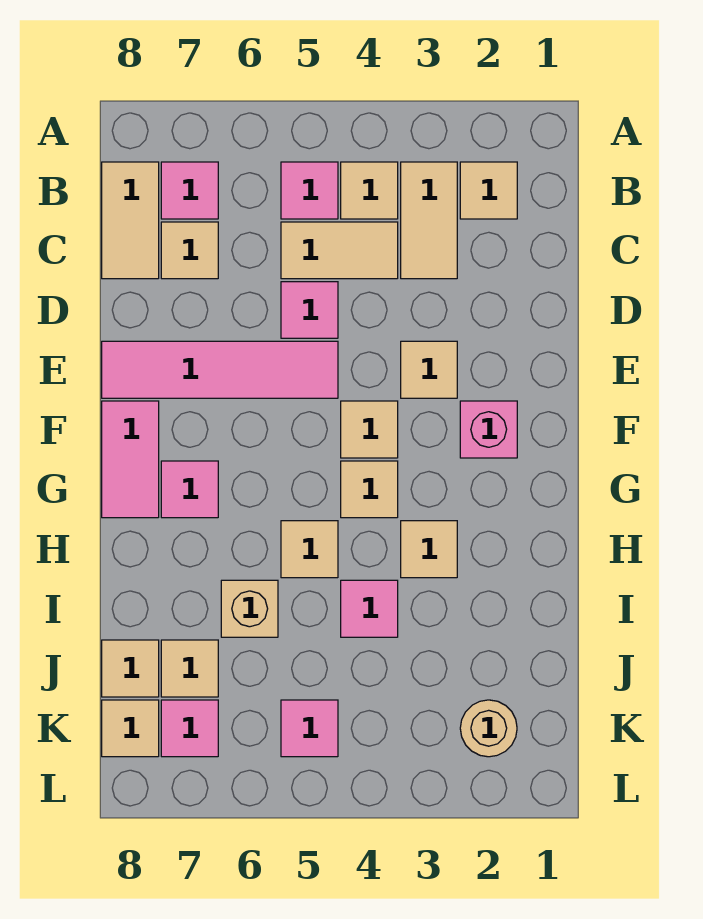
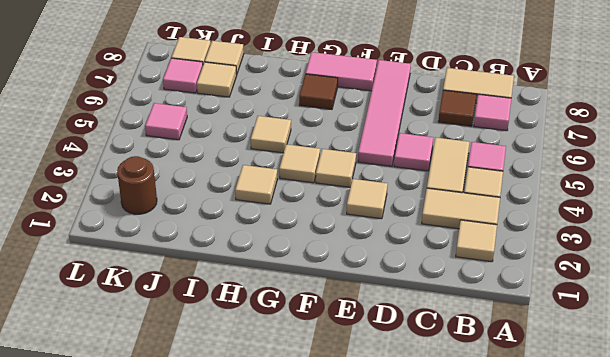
tan 1x1 tile [161,222,218,279] -> brown 1x1 tile [438,90,476,126]
pink 1x1 brick [460,401,517,458] -> none
pink 1x1 tile [161,461,218,518] -> brown 1x1 tile [299,74,338,109]
pink 1x1 tile [341,580,398,637] -> none
tan 1x1 brick [221,580,278,637] -> none
tan 1x1 round brick [460,700,517,757] -> brown 1x1 round brick [117,156,157,214]

